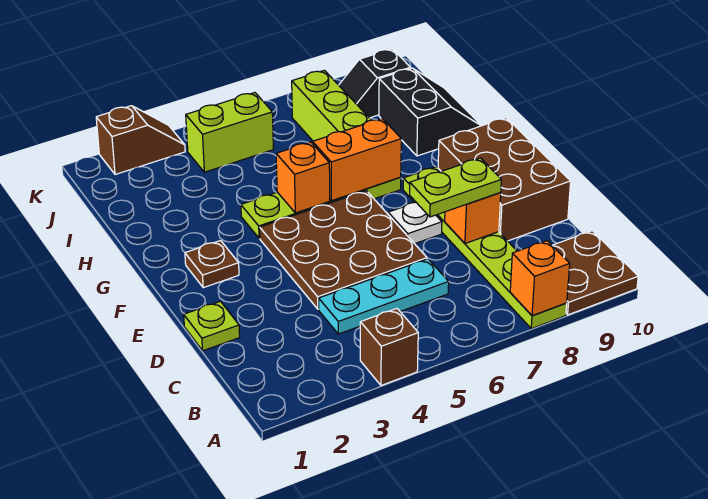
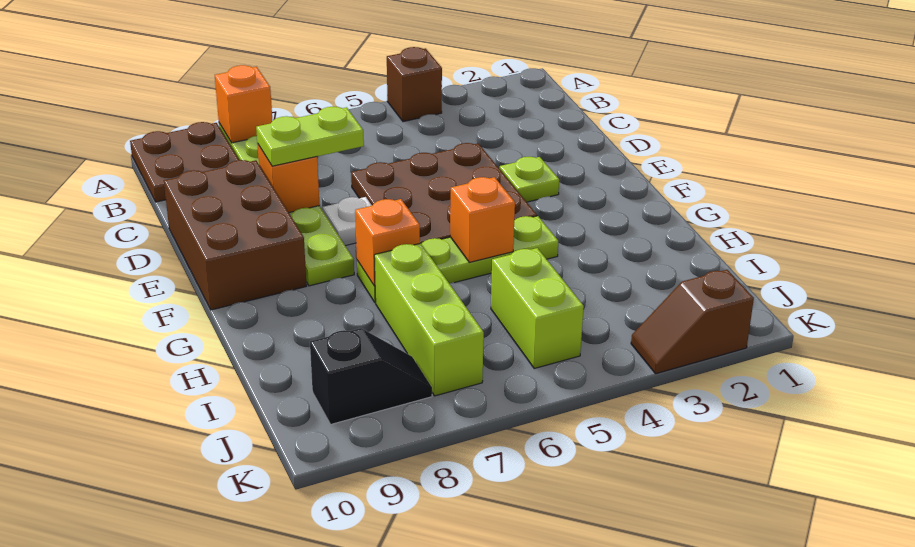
cyan 1x3 plate [319,259,449,334] -> none
lime 1x1 plate [184,301,240,351] -> lime 1x1 plate moved to [499,157,559,202]
brown 1x1 plate [185,241,239,288] -> none
orange 1x2 brick [313,119,401,201] -> orange 1x1 brick [355,199,420,286]
black 2x2 slope [379,68,482,156] -> none
lime 1x2 brick [186,93,273,172] -> lime 1x2 brick turned to [491,248,584,368]

